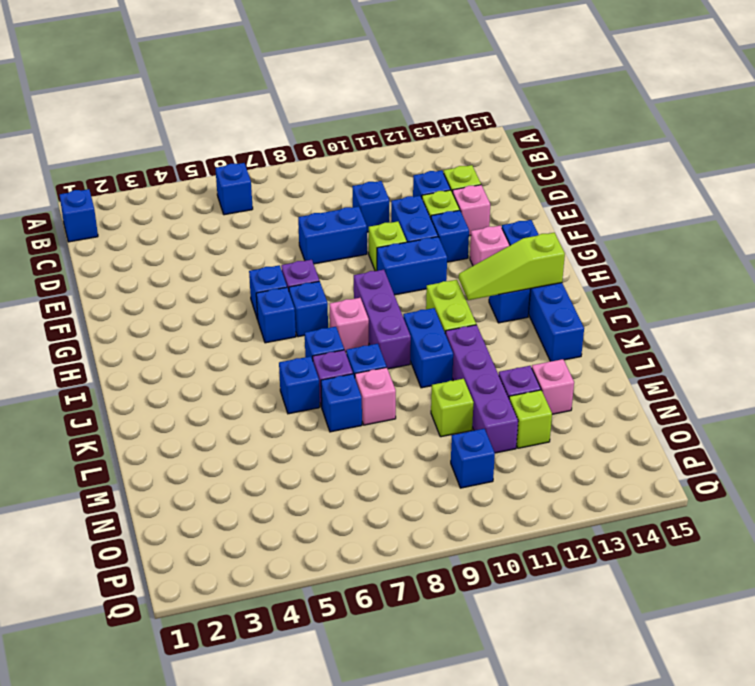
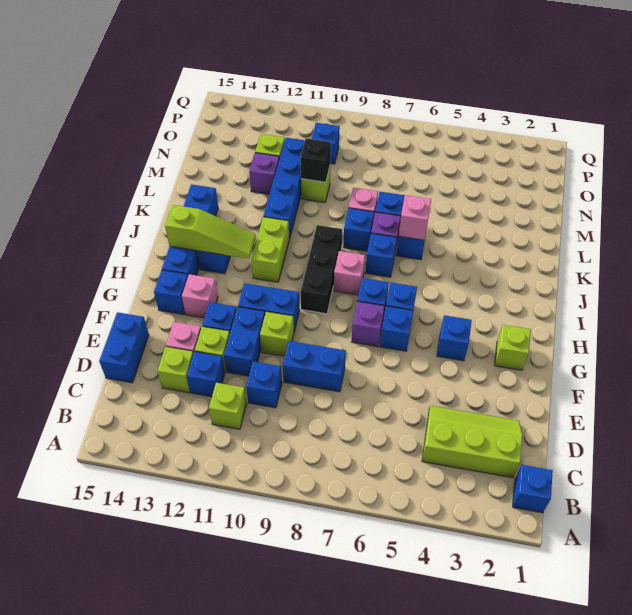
blue 1x1 brick [215,163,253,215] -> blue 1x1 brick moved to [437,315,472,361]
none -> lime 2x3 slope [422,406,522,478]
none -> lime 1x1 brick [209,383,247,429]
none -> lime 1x1 brick [495,325,531,370]
purple 1x3 brick [354,270,411,369] -> black 1x3 brick [301,225,342,314]
blue 1x2 brick [403,308,453,388] -> blue 1x2 brick moved to [99,312,149,383]
purple 1x4 brick [445,325,518,453] -> blue 1x4 brick [263,138,305,239]
none -> black 1x1 brick [301,138,331,182]
pink 1x1 brick [532,359,574,414] -> pink 1x1 brick moved to [399,195,431,240]

